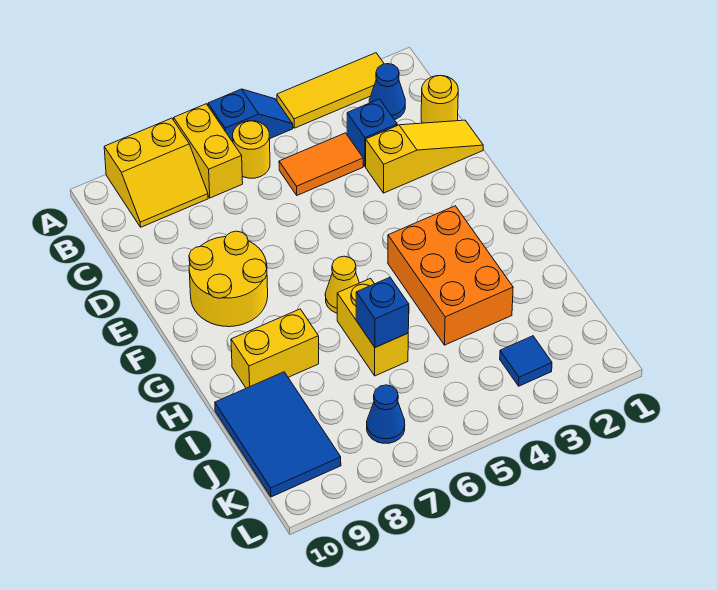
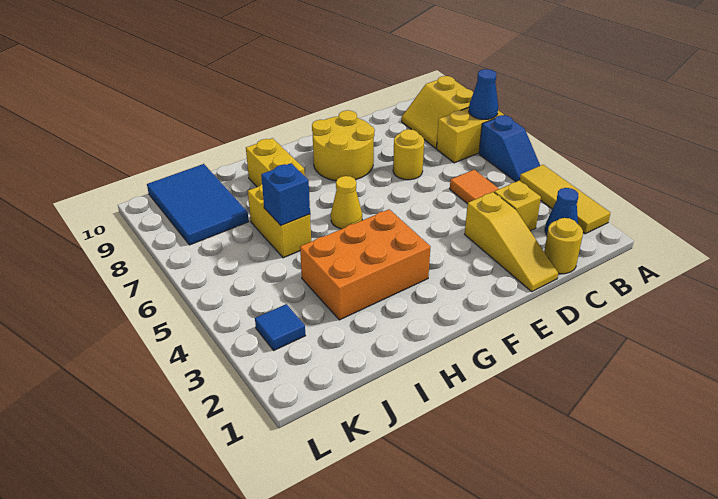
yellow 1x1 round brick [233,121,270,178] -> yellow 1x1 round brick moved to [393,129,424,180]
blue 1x1 brick [347,99,397,166] -> yellow 1x1 brick [494,181,541,231]
yellow 1x2 brick [337,279,408,376] -> yellow 1x2 brick turned to [248,184,311,258]
blue 2x3 tile [215,372,341,497] -> blue 2x3 tile turned to [147,164,249,245]
blue 1x1 cone [367,385,405,443] -> blue 1x1 cone moved to [469,69,498,119]

